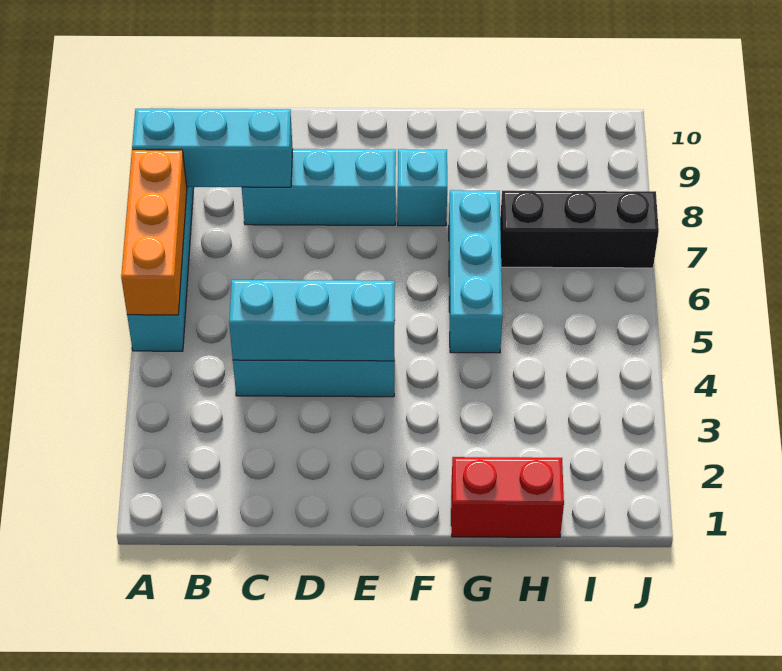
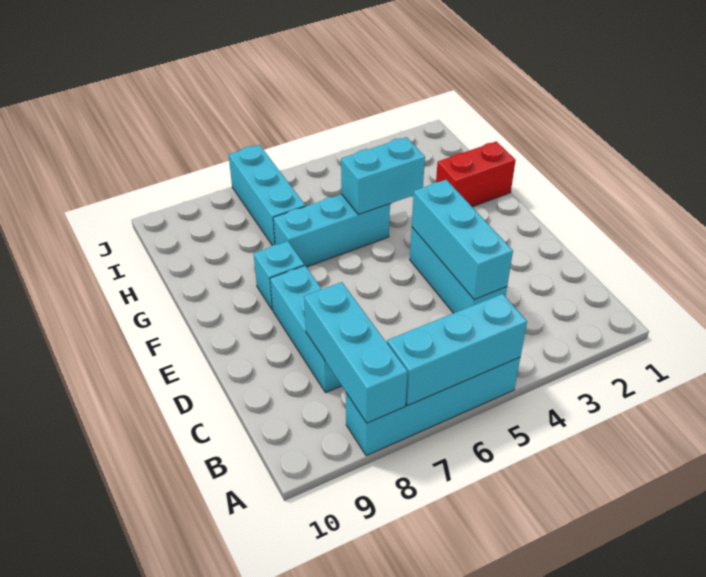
orange 1x3 brick [121,150,187,315] -> cyan 1x3 brick [387,294,527,406]
red 1x2 brick [451,457,564,537] -> red 1x2 brick turned to [436,141,516,207]
none -> cyan 1x2 brick [341,137,425,215]
black 1x3 brick [500,191,659,268] -> cyan 1x3 brick [229,145,305,246]

